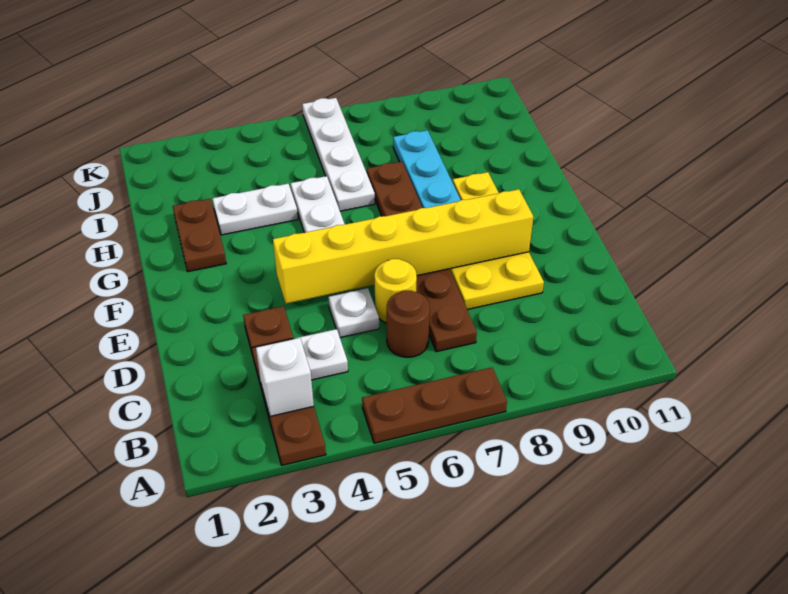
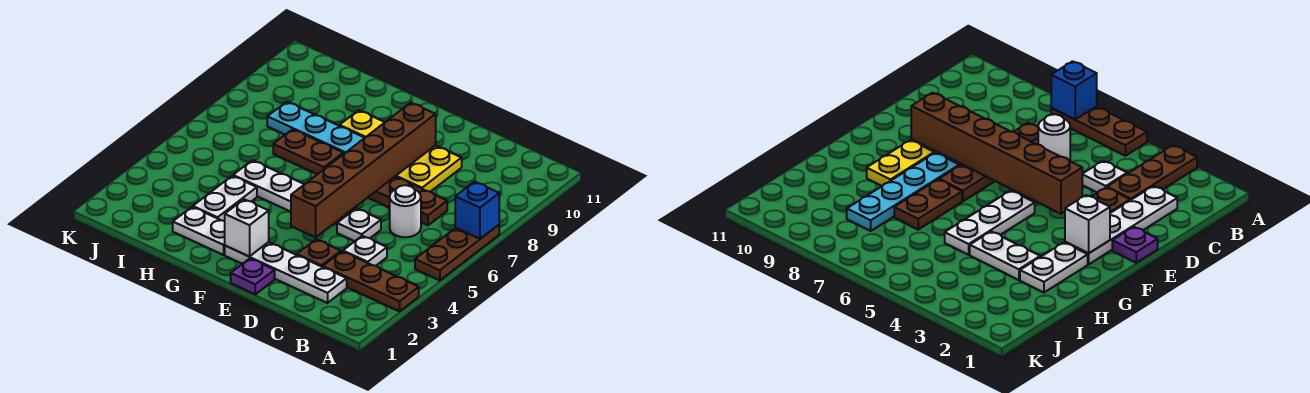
none -> blue 1x1 brick [455,182,499,239]
white 1x1 brick [256,338,314,416] -> white 1x1 brick moved to [225,199,269,256]
brown 1x1 round brick [387,291,430,357] -> white 1x1 round brick [390,185,421,237]
yellow 1x1 round brick [374,259,417,323] -> none
none -> purple 1x1 plate [231,258,275,294]
yellow 1x6 brick [273,189,533,304] -> brown 1x6 brick [291,103,436,237]
brown 1x2 plate [173,199,226,272] -> white 1x2 plate [173,207,225,255]
white 1x4 plate [302,98,375,211] -> white 1x4 plate moved to [225,242,347,303]

